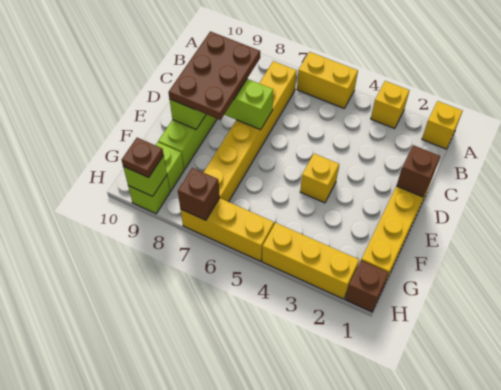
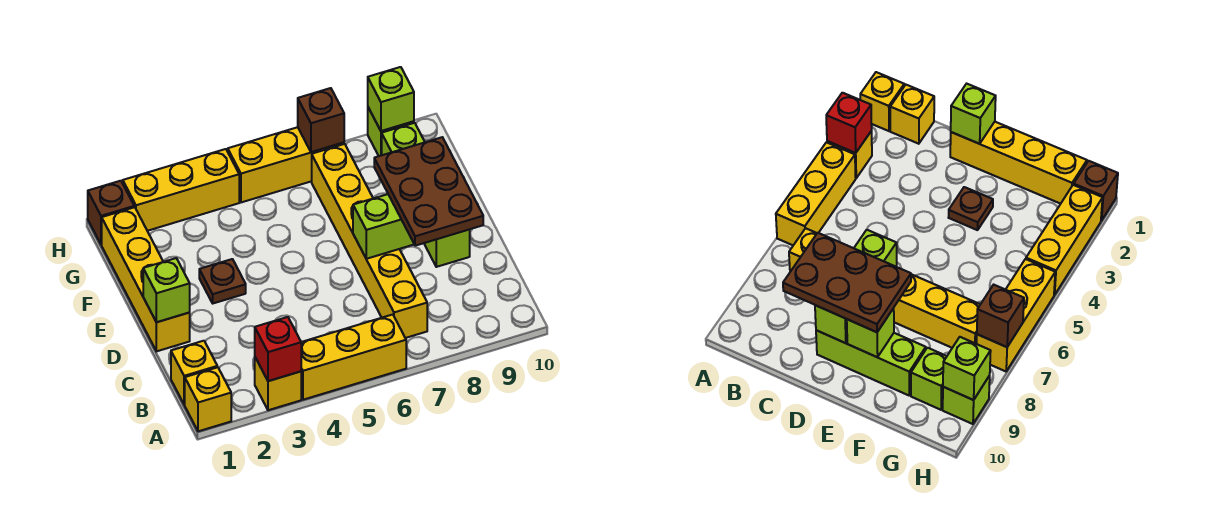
none -> red 1x1 brick [255,317,301,381]
yellow 1x2 brick [297,52,358,108] -> yellow 1x3 brick [301,315,406,400]
brown 1x1 brick [397,145,440,197] -> lime 1x1 brick [143,258,190,322]
yellow 1x1 brick [300,154,339,203] -> yellow 1x1 brick moved to [171,341,217,405]
brown 1x1 plate [122,138,164,178] -> brown 1x1 plate moved to [199,259,246,303]

